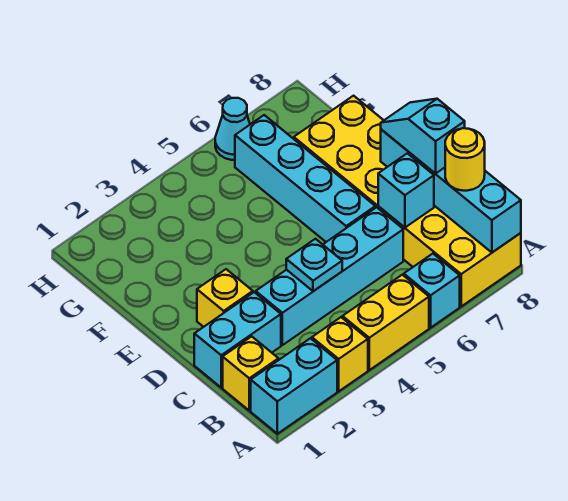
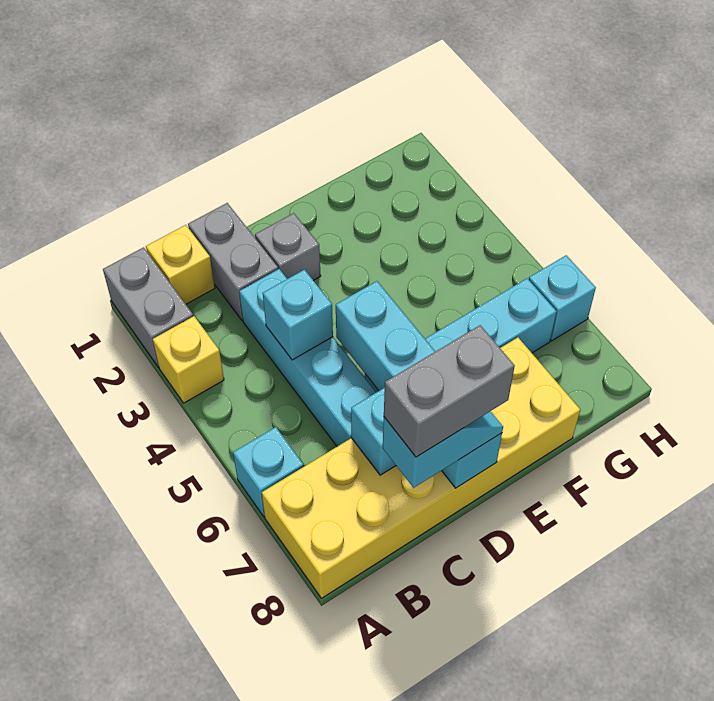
cyan 1x2 brick [251,338,337,434] -> grey 1x2 brick [103,247,193,367]
yellow 1x2 brick [343,275,429,370] -> none
cyan 1x4 brick [381,129,521,252] -> cyan 1x4 brick turned to [336,281,502,488]
yellow 1x1 round brick [445,128,485,191] -> none
cyan 1x2 brick [194,292,281,387] -> grey 1x2 brick [188,203,278,320]
cyan 1x1 plate [286,239,342,291] -> cyan 1x1 brick [263,270,333,360]
none -> grey 1x2 brick [384,325,515,457]
yellow 1x1 brick [197,269,253,327] -> grey 1x1 brick [255,213,321,281]
cyan 1x1 cone [215,98,250,160] -> cyan 1x1 brick [529,255,596,341]

